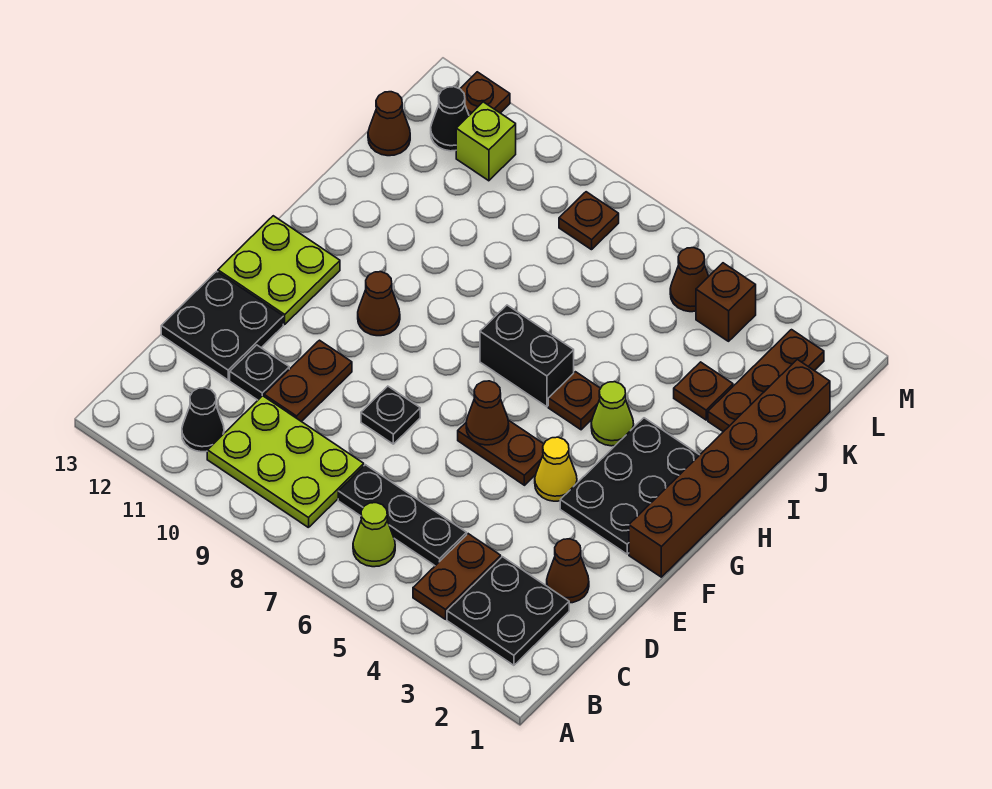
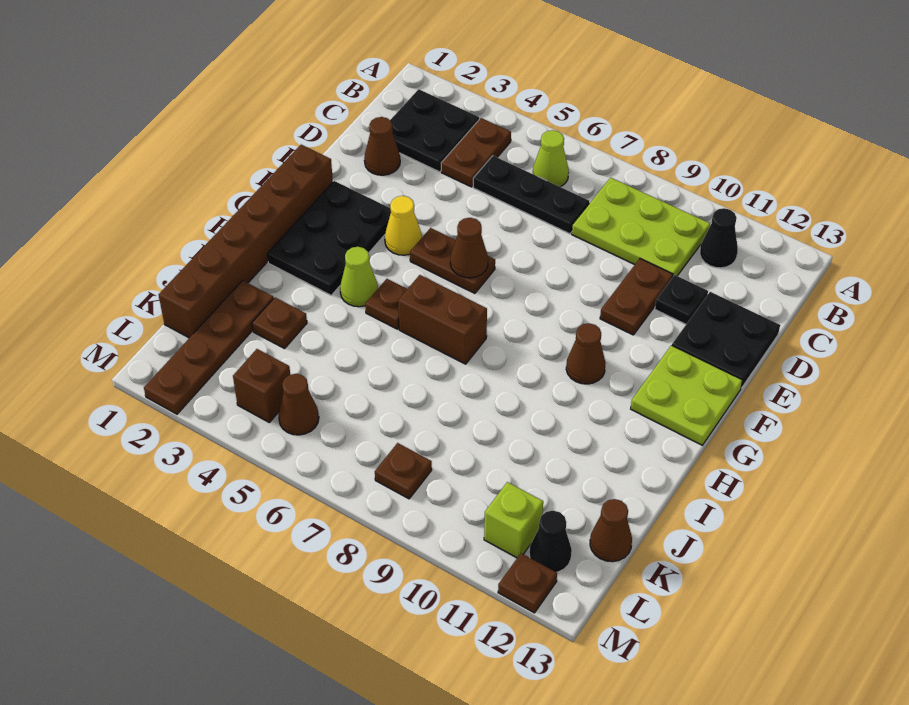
black 1x1 plate [361,386,420,444] -> none
black 1x2 brick [480,305,574,407] -> brown 1x2 brick [398,275,487,364]
brown 1x3 plate [708,330,824,432] -> brown 1x4 plate [144,281,274,414]

